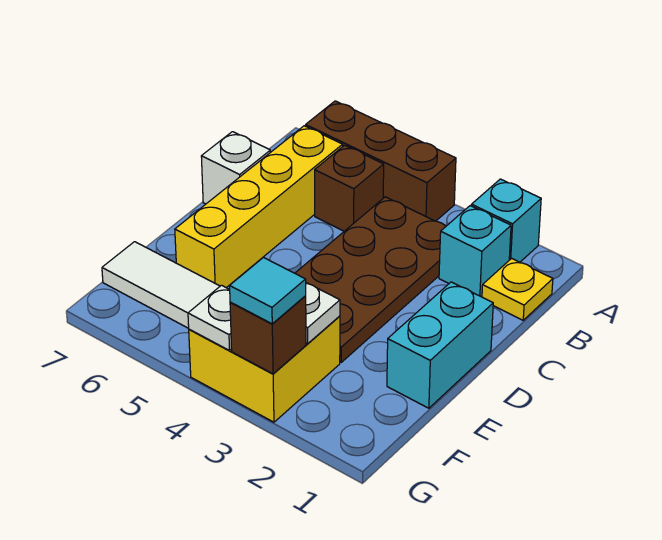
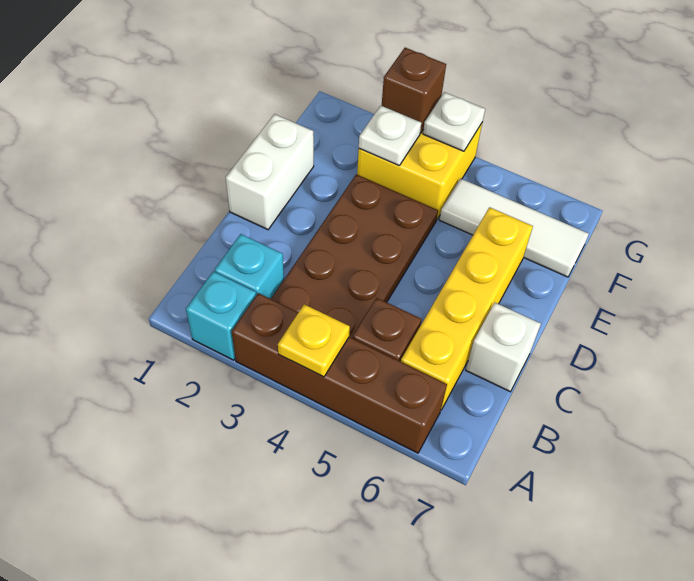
brown 1x3 brick [306,101,456,221] -> brown 1x4 brick [232,293,447,453]
yellow 1x1 plate [482,258,553,320] -> yellow 1x1 plate moved to [278,304,350,377]
cyan 1x2 brick [387,282,493,408] -> white 1x2 brick [226,114,314,230]
cyan 1x1 tile [230,258,306,324] -> none

